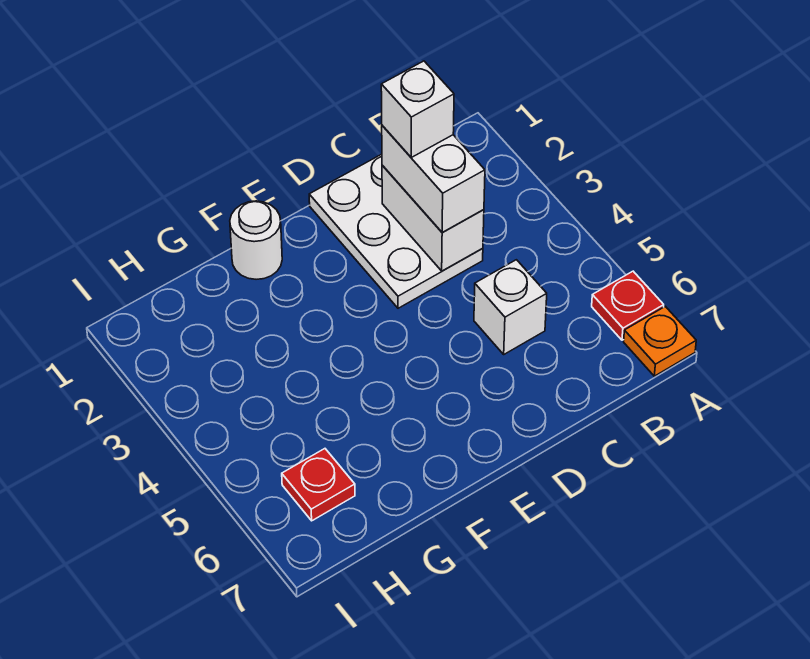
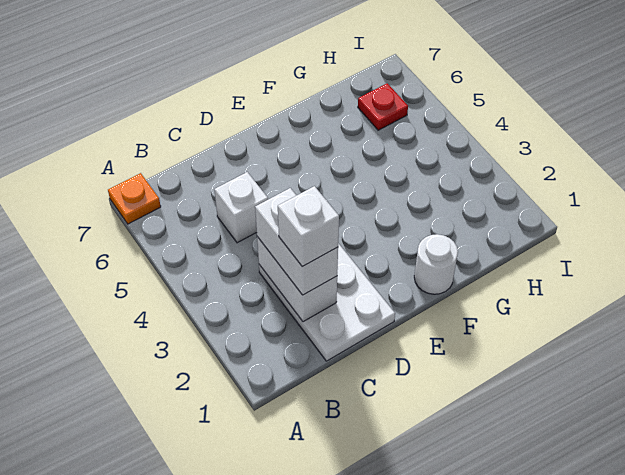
red 1x1 plate [592,271,664,340] -> none

